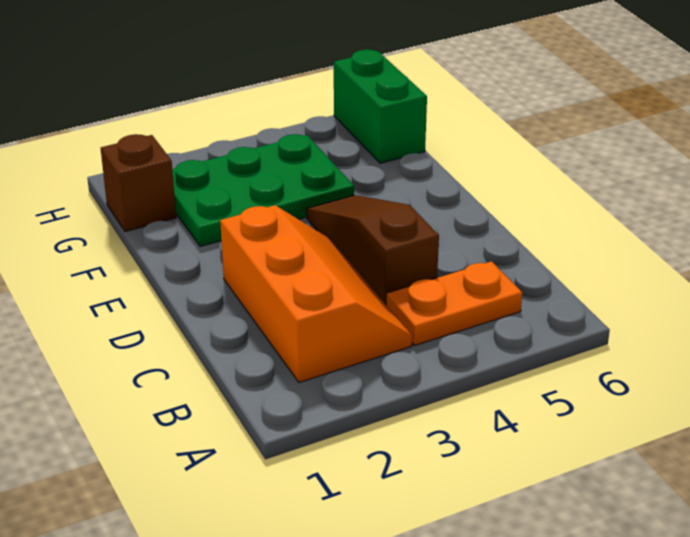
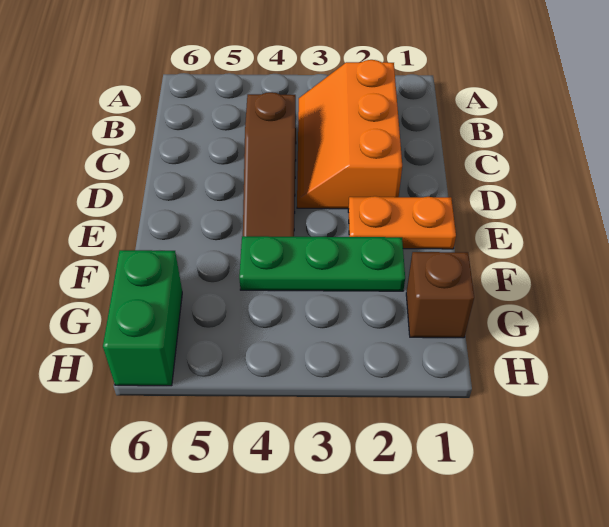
orange 1x2 plate [386,261,522,345] -> orange 1x2 plate moved to [348,196,456,249]
green 2x3 plate [172,134,354,246] -> green 1x3 plate [239,236,405,291]

